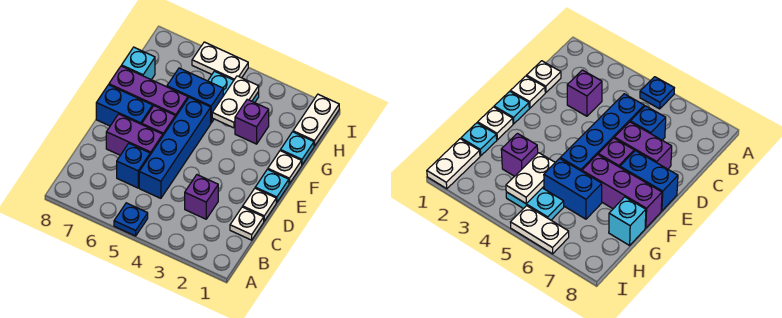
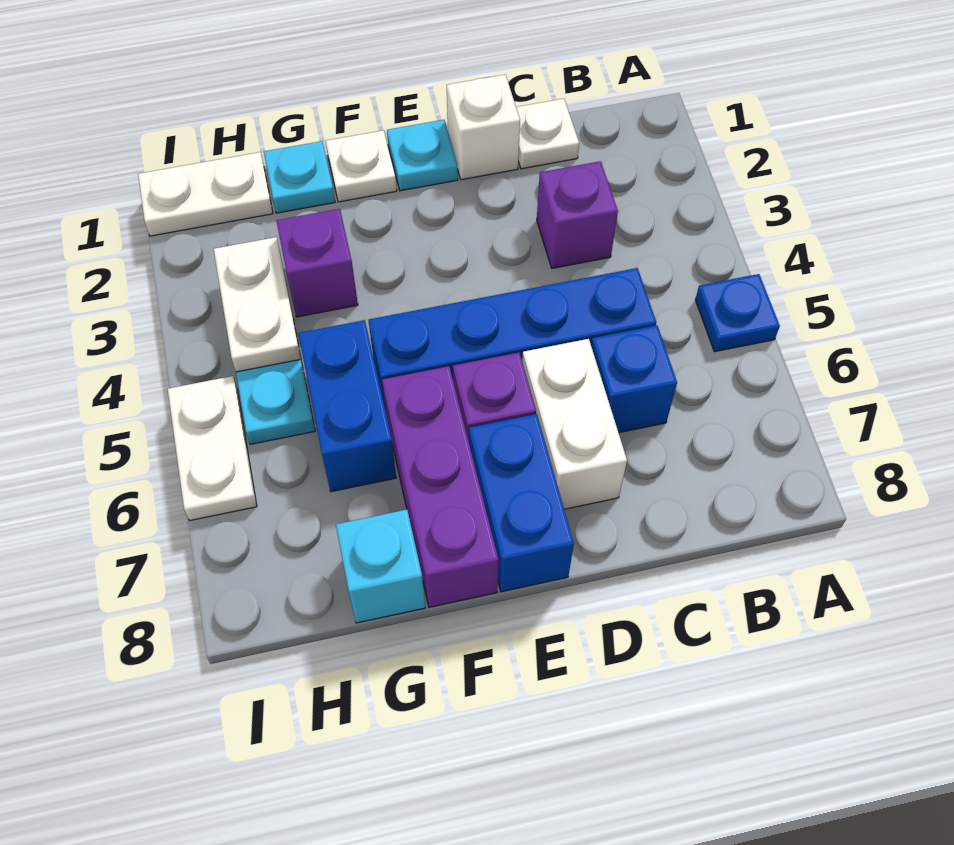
white 1x1 plate [243,188,276,221] -> white 1x1 brick [447,74,520,180]
purple 1x2 brick [106,114,163,155] -> white 1x2 brick [522,339,627,509]
white 1x2 plate [212,76,259,128] -> white 1x2 plate turned to [214,237,301,372]

